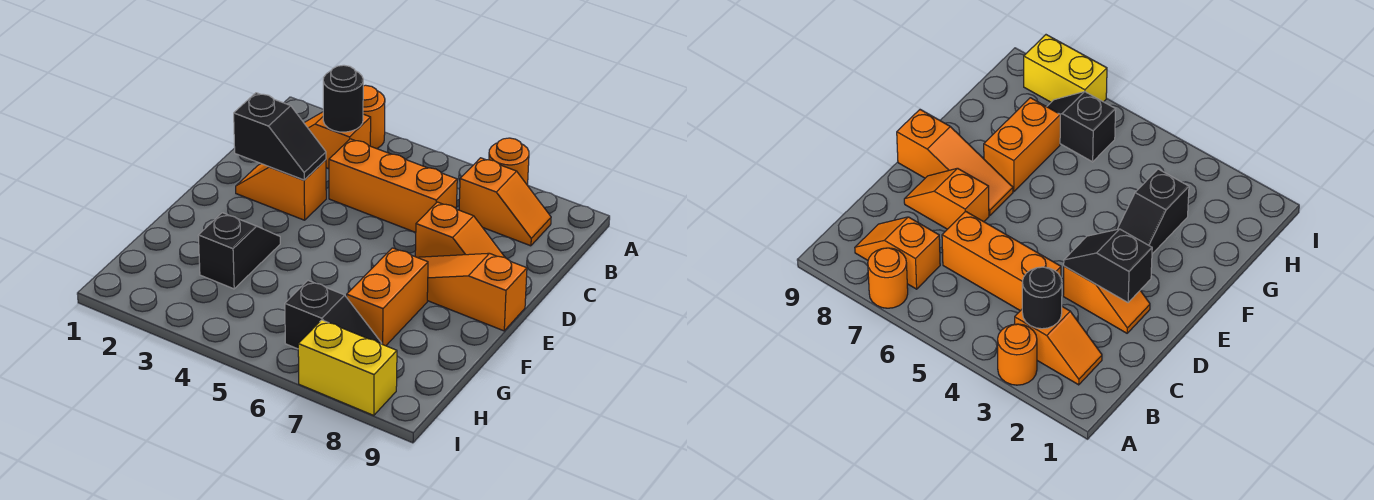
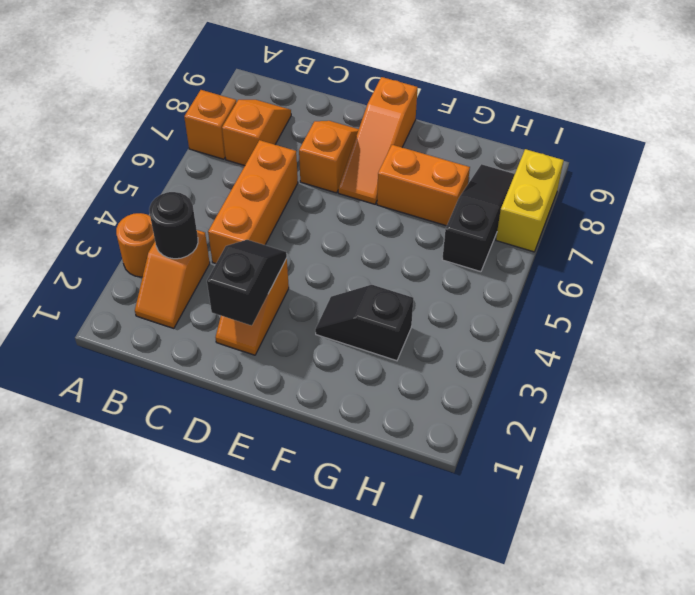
orange 1x1 round brick [489,138,529,186] -> orange 1x1 brick [184,90,236,159]
black 1x2 slope [285,281,382,349] -> black 1x3 slope [442,164,515,272]

